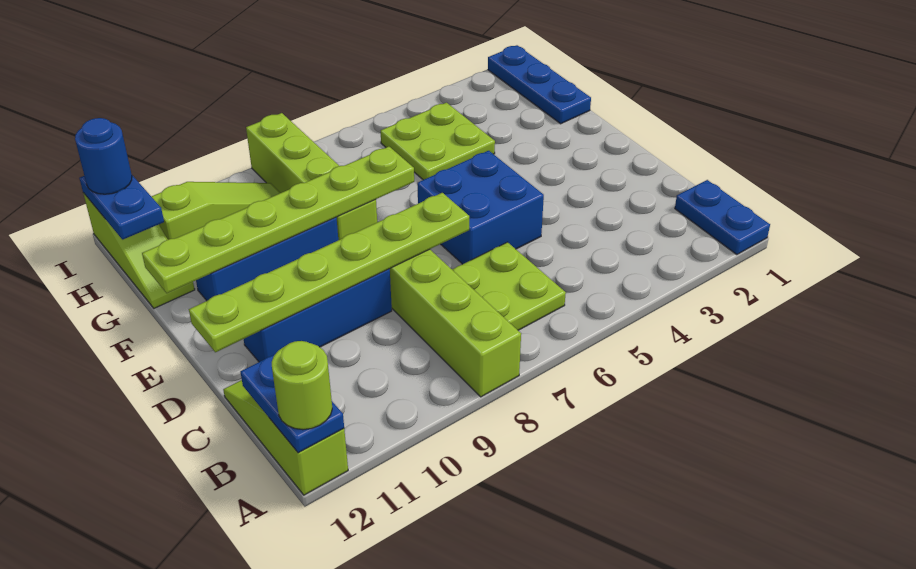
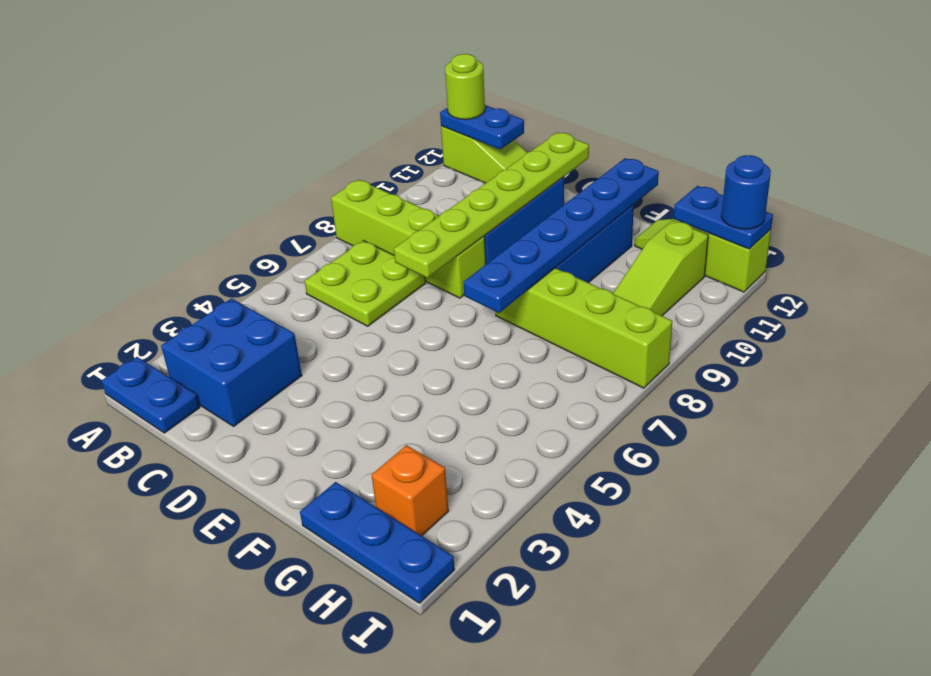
blue 2x2 brick [417,151,544,264] -> blue 2x2 brick moved to [161,298,302,426]
lime 1x6 plate [142,147,414,293] -> blue 1x6 plate [463,158,659,313]
lime 2x2 plate [381,103,495,180] -> none
none -> orange 1x1 brick [372,445,449,536]

